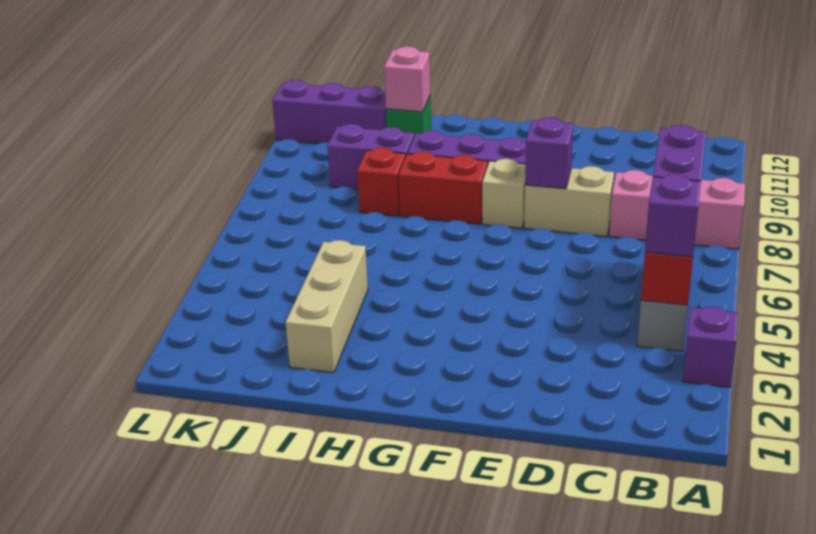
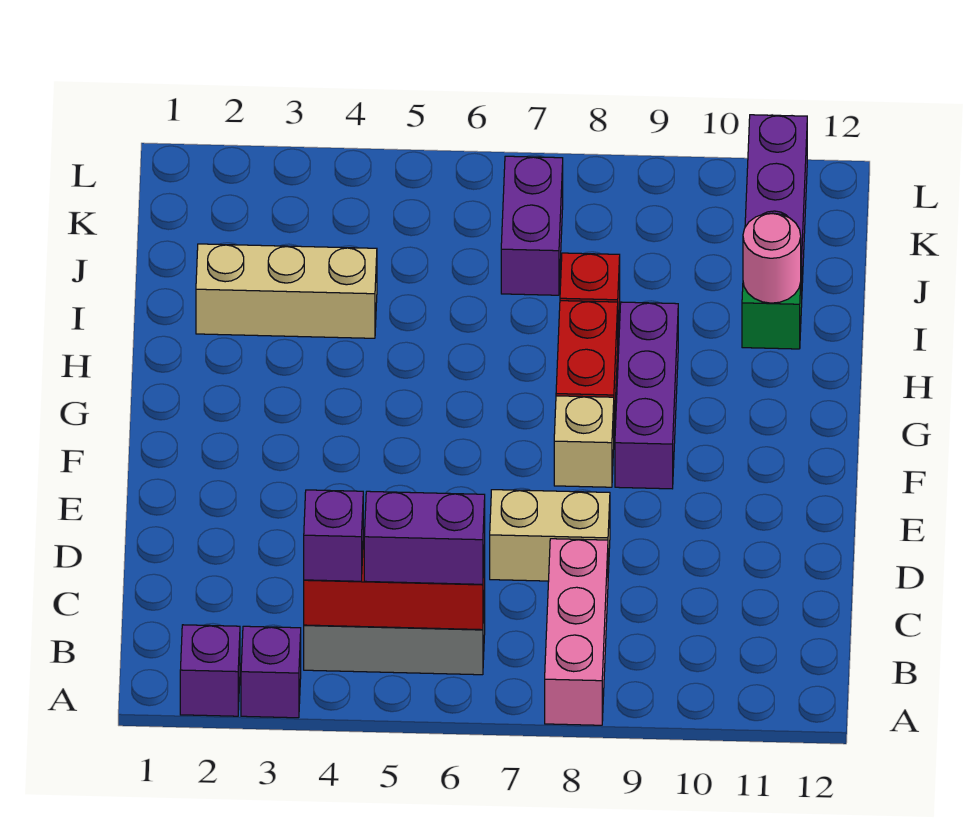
tan 1x2 brick [524,166,614,236] -> tan 1x2 brick turned to [490,490,610,581]
purple 1x1 brick [525,117,573,189] -> purple 1x1 brick moved to [180,625,240,716]
purple 1x2 brick [327,124,414,190] -> purple 1x2 brick moved to [501,156,563,295]
pink 1x1 brick [384,46,430,112] -> pink 1x1 round brick [743,213,801,303]

